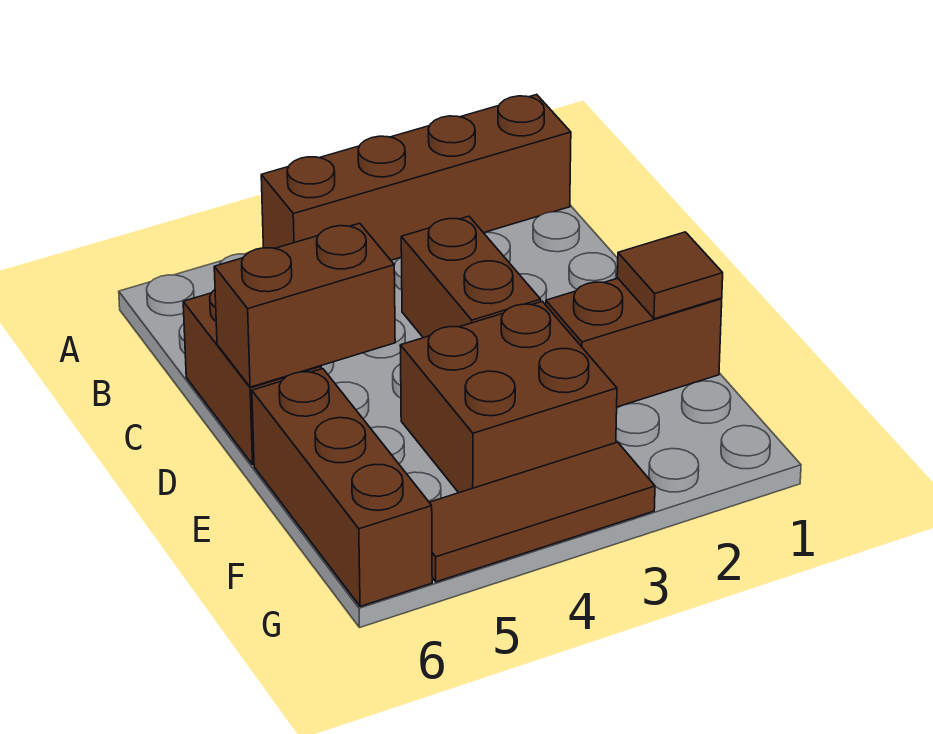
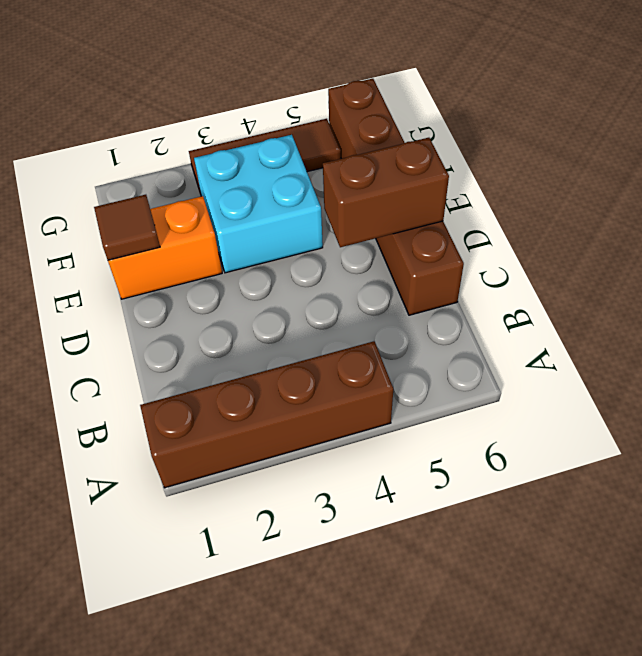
brown 1x2 brick [401,216,541,338] -> none
brown 1x2 brick [546,278,722,407] -> orange 1x2 brick [108,196,222,299]
brown 2x2 brick [400,301,617,493] -> cyan 2x2 brick [194,135,323,273]

